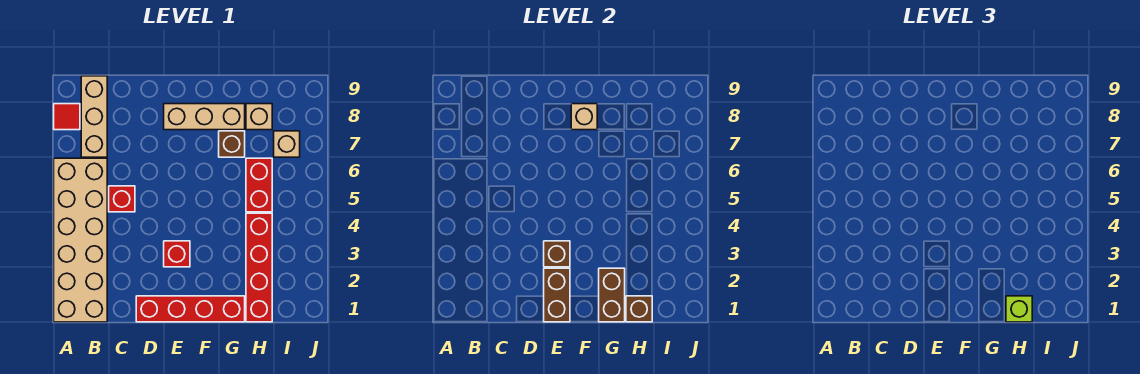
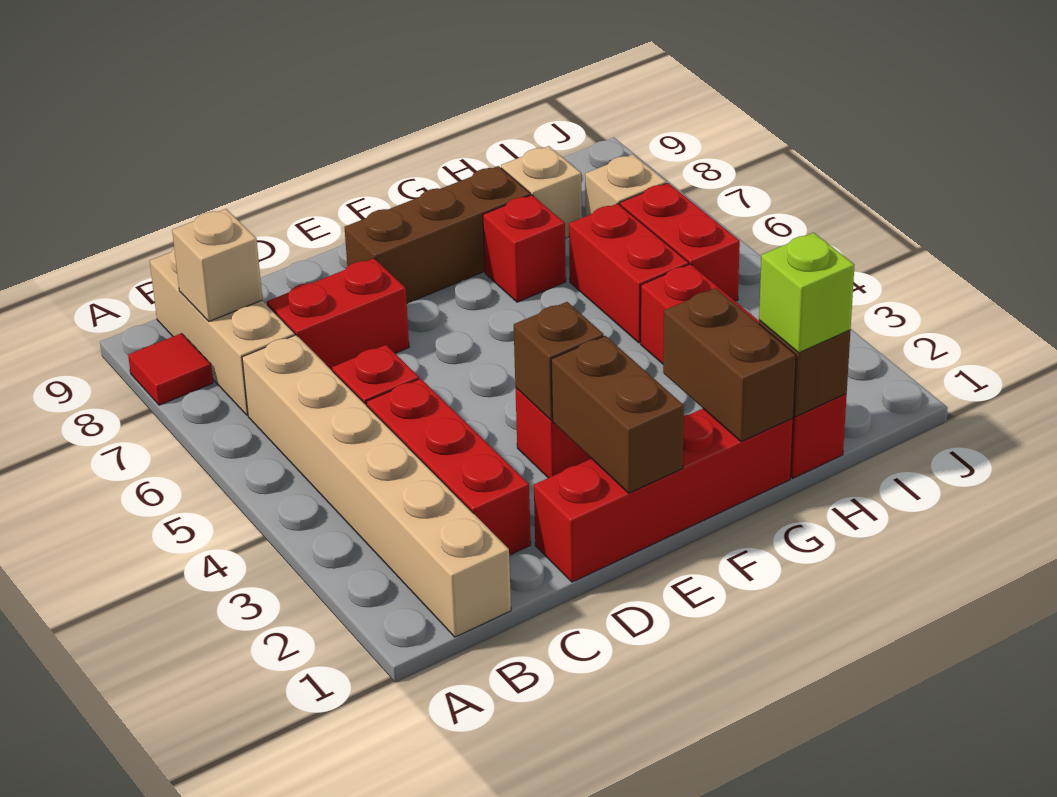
tan 2x6 brick [54,158,107,322] -> tan 1x6 brick [242,335,511,637]
none -> red 1x3 brick [366,379,531,555]
none -> red 1x2 brick [267,258,409,371]
tan 1x3 brick [164,104,245,130] -> brown 1x3 brick [344,166,530,303]
tan 1x1 brick [571,104,597,130] -> tan 1x1 brick moved to [172,209,262,321]
brown 1x1 brick [219,131,245,157] -> red 1x1 brick [483,195,566,302]
none -> red 1x2 brick [620,183,740,301]

